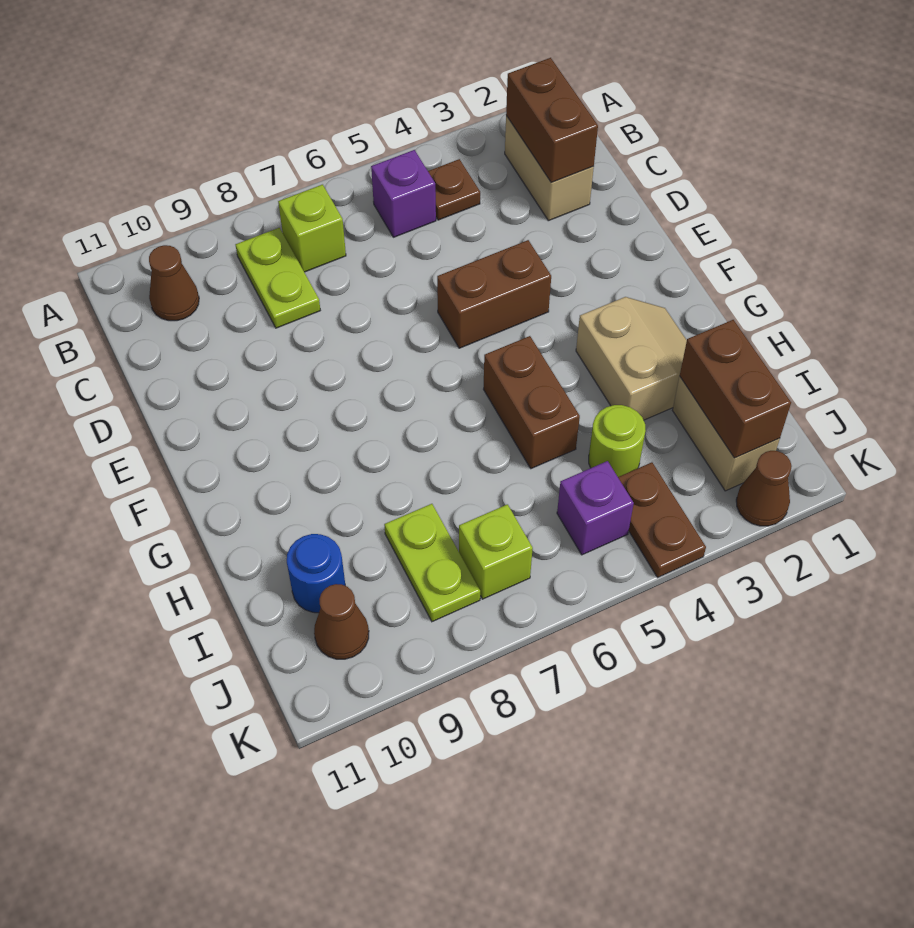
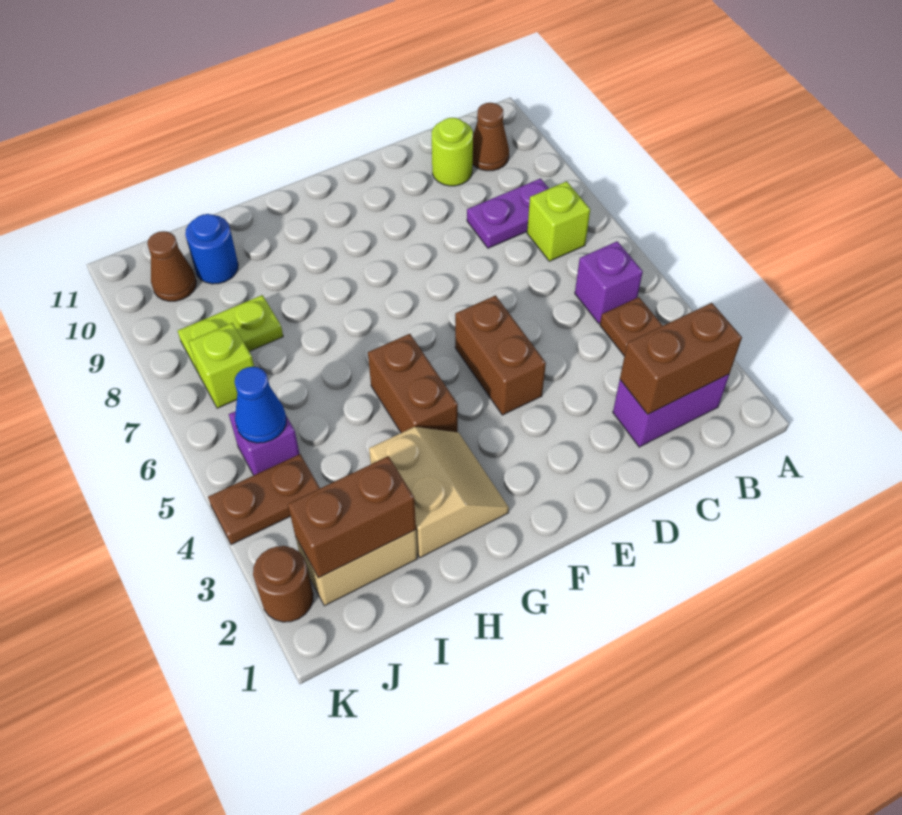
tan 1x2 brick [505,116,594,221] -> purple 1x2 brick [613,374,729,447]
lime 1x2 plate [235,228,320,328] -> purple 1x2 plate [467,179,549,248]
tan 2x2 slope [576,297,687,420] -> tan 2x2 slope turned to [369,427,509,558]
brown 1x2 brick [484,336,580,469] -> brown 1x2 brick turned to [368,334,458,433]
lime 1x1 round brick [589,405,646,477] -> lime 1x1 round brick moved to [432,118,473,186]
none -> blue 1x1 cone [235,367,286,443]
brown 1x1 cone [736,451,792,526] -> brown 1x1 round brick [253,546,313,622]

